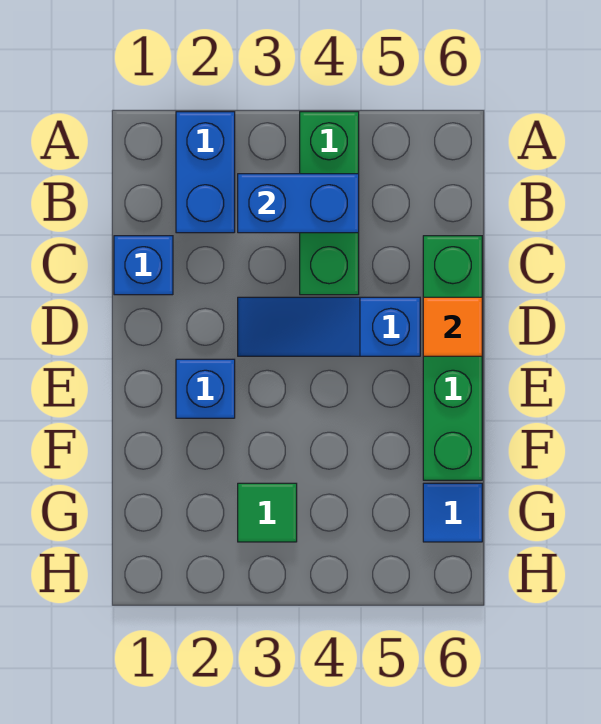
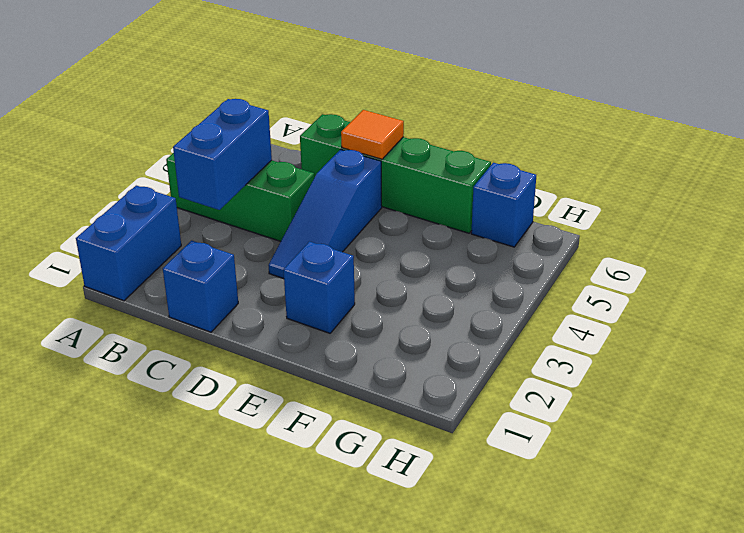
blue 1x2 brick [176,112,235,233] -> blue 1x2 brick turned to [76,186,181,301]
green 1x1 tile [238,483,297,542] -> none
blue 1x1 tile [423,483,482,542] -> blue 1x1 brick [471,163,536,247]

